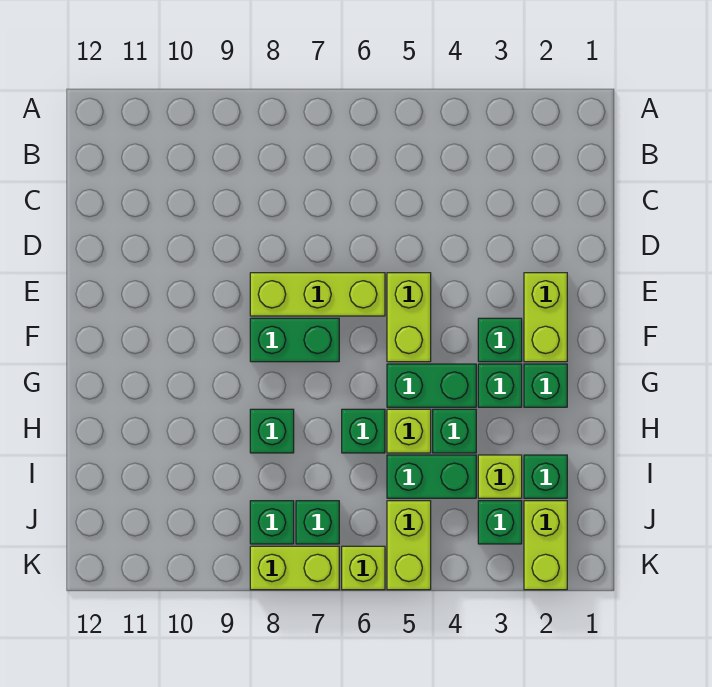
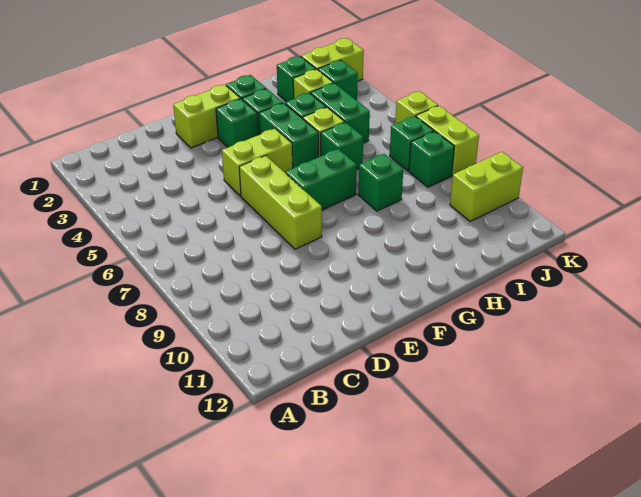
green 1x2 brick [250,318,339,362] -> green 1x2 brick turned to [285,149,357,210]
lime 1x2 brick [387,501,431,590] -> lime 1x2 brick moved to [450,152,523,221]

